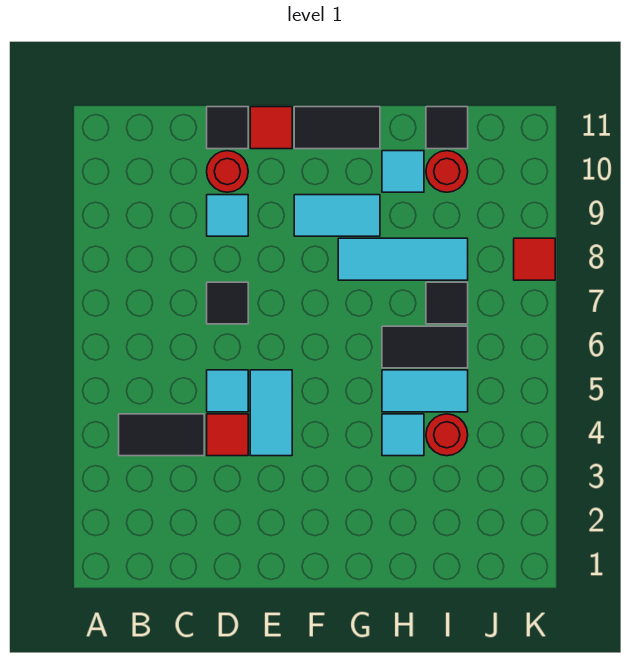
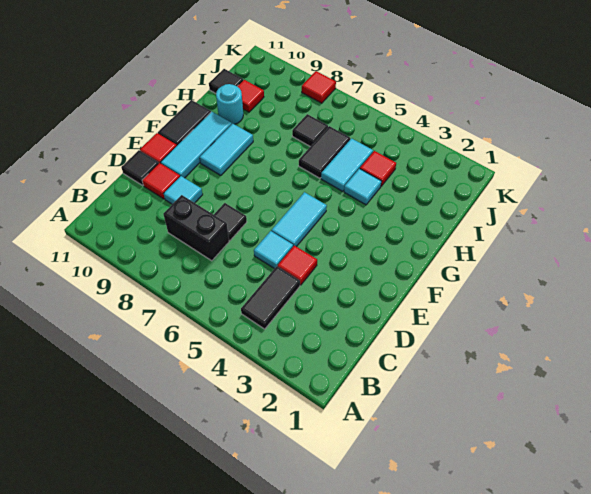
none -> black 1x2 brick [163,195,229,261]
red 1x1 round brick [207,151,248,192] -> red 1x1 tile [142,163,180,199]
cyan 1x2 tile [250,370,292,456] -> cyan 1x2 tile turned to [271,192,327,247]
cyan 1x3 tile [338,238,468,280] -> cyan 1x3 tile moved to [161,112,232,178]
cyan 1x1 tile [382,151,424,192] -> cyan 1x1 round brick [216,84,243,124]
red 1x1 round brick [426,414,468,456] -> red 1x1 tile [360,151,396,186]
red 1x1 round brick [426,151,468,192] -> red 1x1 tile [237,80,264,112]

